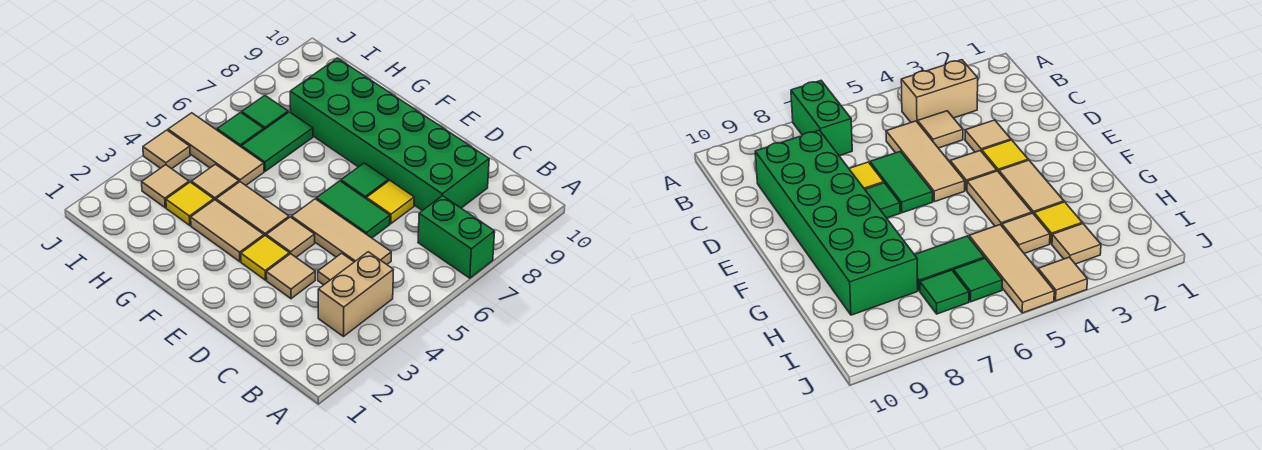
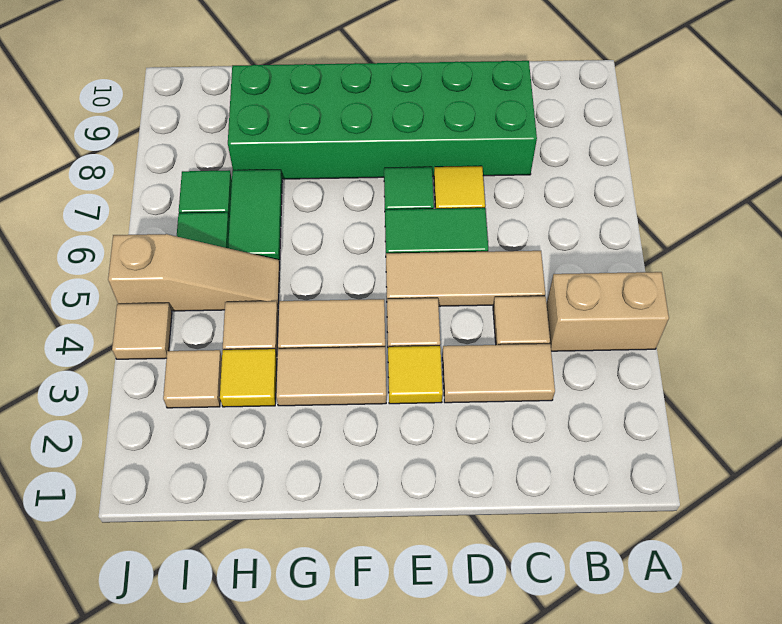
green 1x2 brick [418,196,495,278] -> none
tan 1x2 brick [318,252,393,336] -> tan 1x2 brick turned to [546,272,669,351]
tan 1x1 tile [266,254,315,299] -> tan 1x2 tile [442,344,555,403]
tan 1x3 tile [168,113,264,185] -> tan 1x3 slope [108,234,280,311]

